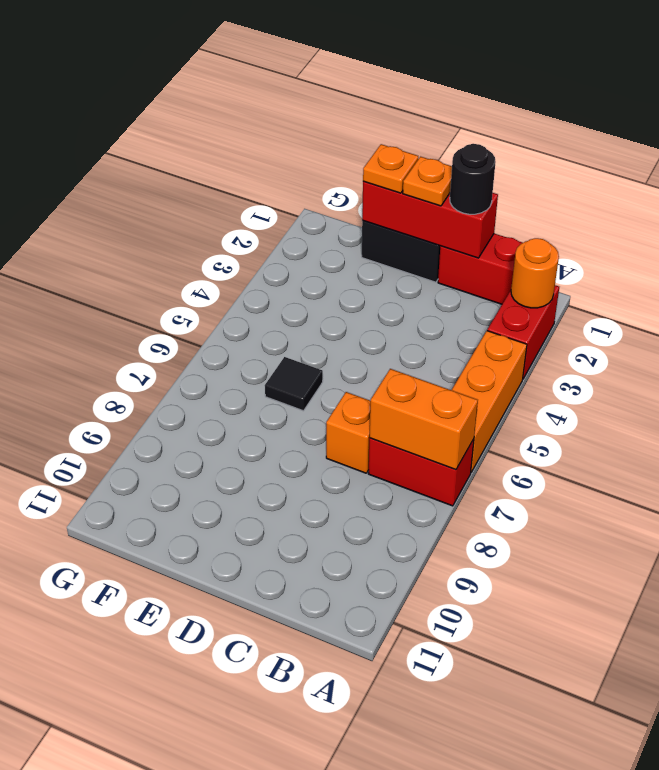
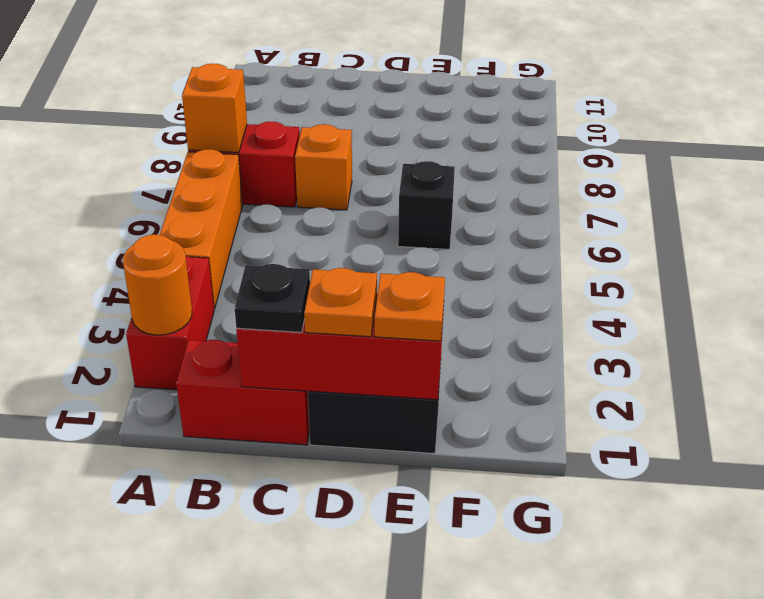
orange 1x2 brick [370,369,478,470] -> orange 1x1 brick [182,64,247,153]
black 1x1 round brick [450,144,496,214] -> black 1x1 plate [235,264,310,332]
black 1x1 tile [265,357,323,411] -> black 1x1 brick [398,161,455,249]

